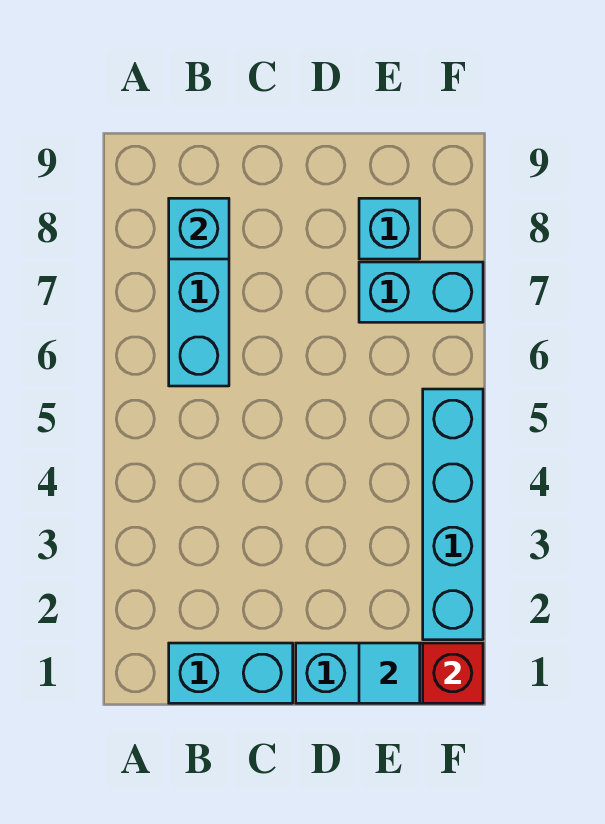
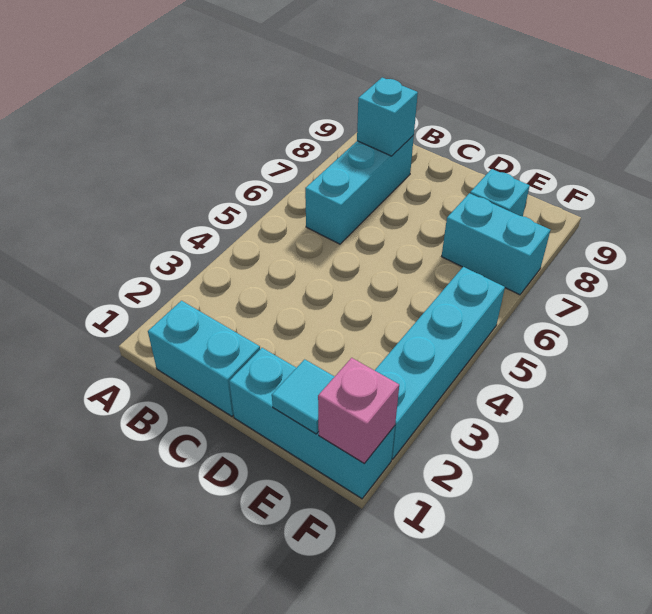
red 1x1 brick [423,643,483,703] -> pink 1x1 brick [318,358,399,463]

